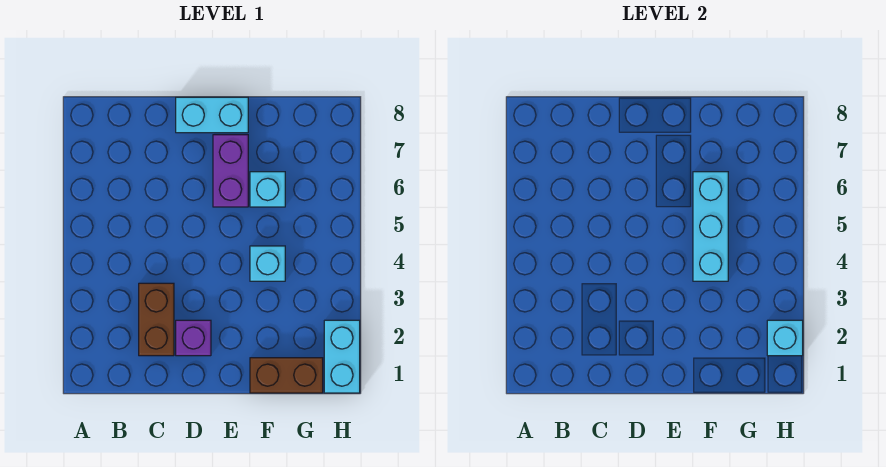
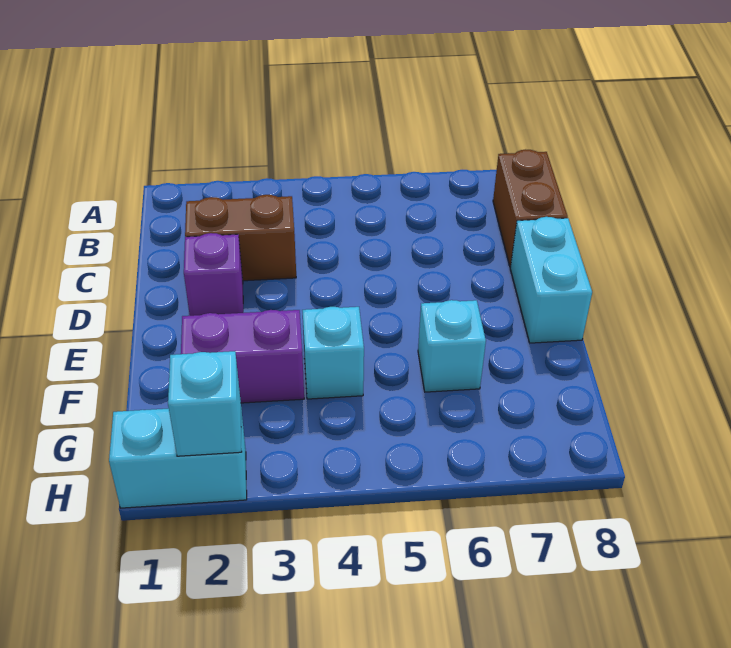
purple 1x2 brick [213,135,248,207] -> purple 1x2 brick moved to [181,310,304,403]
brown 1x2 brick [250,358,323,393] -> brown 1x2 brick moved to [493,149,568,267]
cyan 1x3 brick [693,172,728,281] -> none

